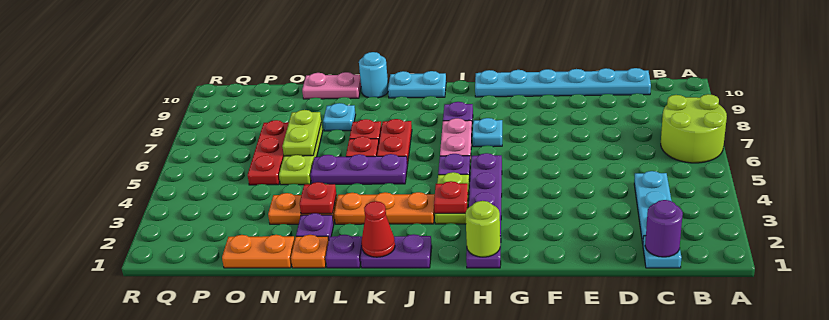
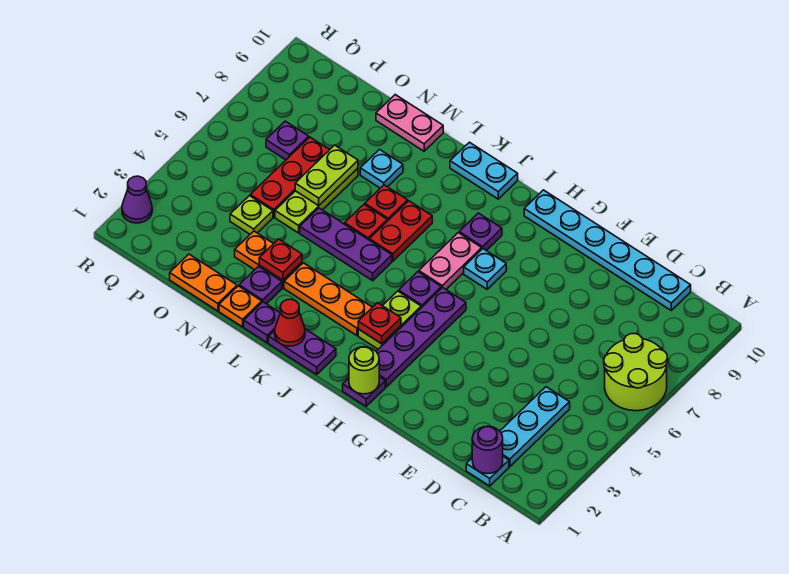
cyan 1x1 round brick [359,52,388,98] -> none
none -> lime 1x1 plate [230,196,273,234]
none -> purple 1x1 plate [266,121,309,160]
none -> purple 1x1 cone [122,176,152,223]

